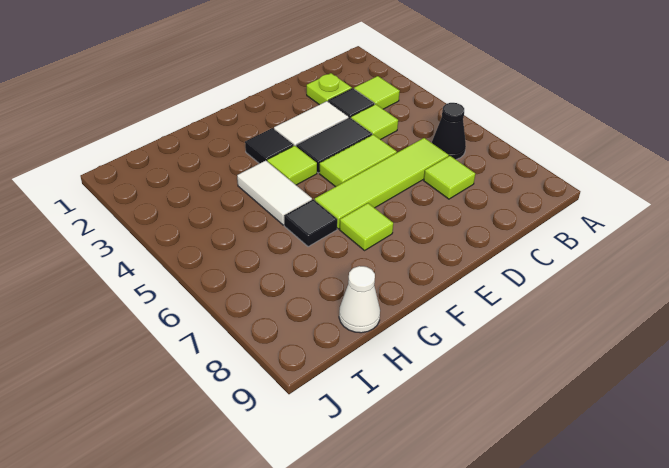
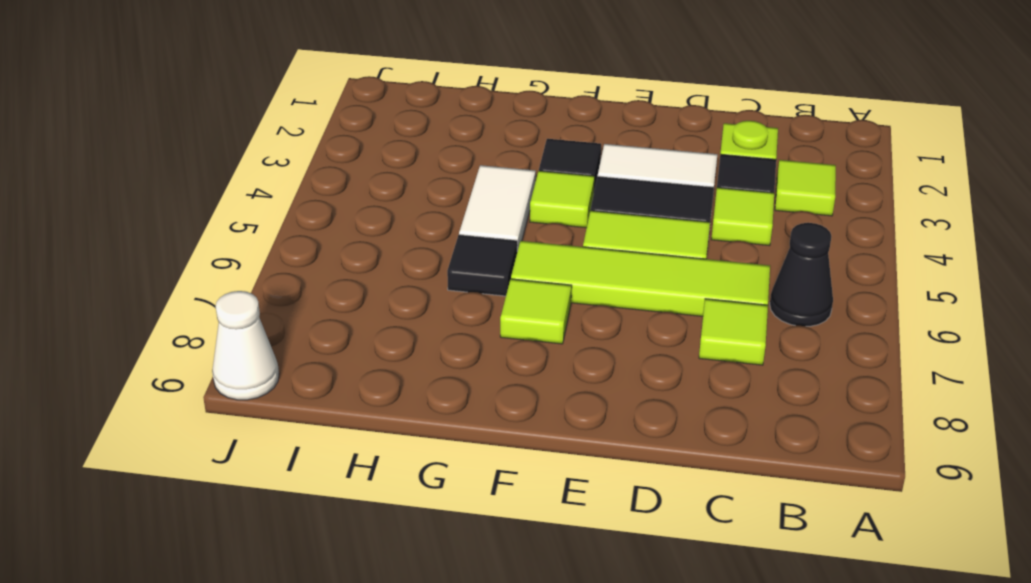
white 1x1 cone [339,266,380,333] -> white 1x1 cone moved to [212,291,279,400]

